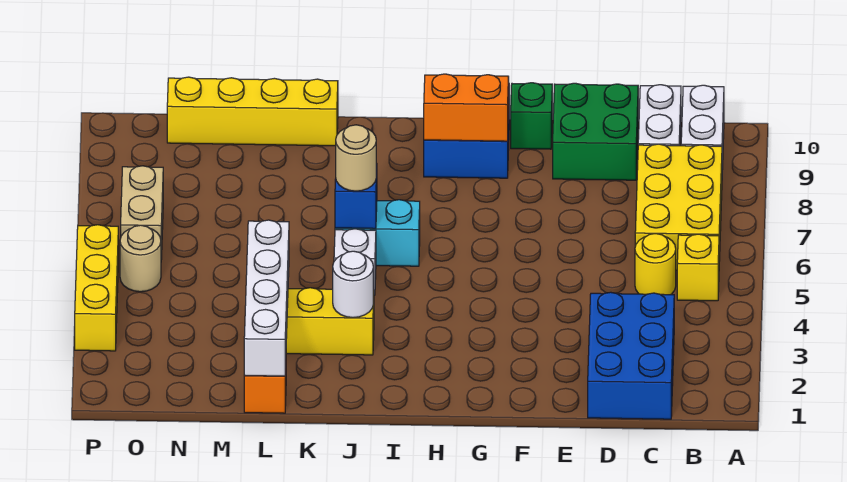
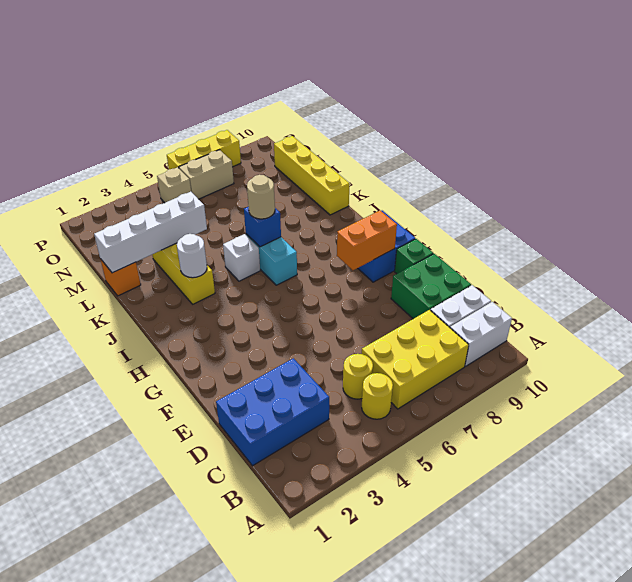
yellow 1x1 brick [677,234,719,301] -> yellow 1x1 round brick [362,373,393,419]
orange 1x2 brick [424,74,509,141] -> orange 1x2 brick turned to [337,211,397,270]
tan 1x1 round brick [120,225,161,292] -> tan 1x1 brick [157,167,191,203]
yellow 1x3 brick [75,225,118,351] -> yellow 1x3 brick moved to [167,130,241,169]

